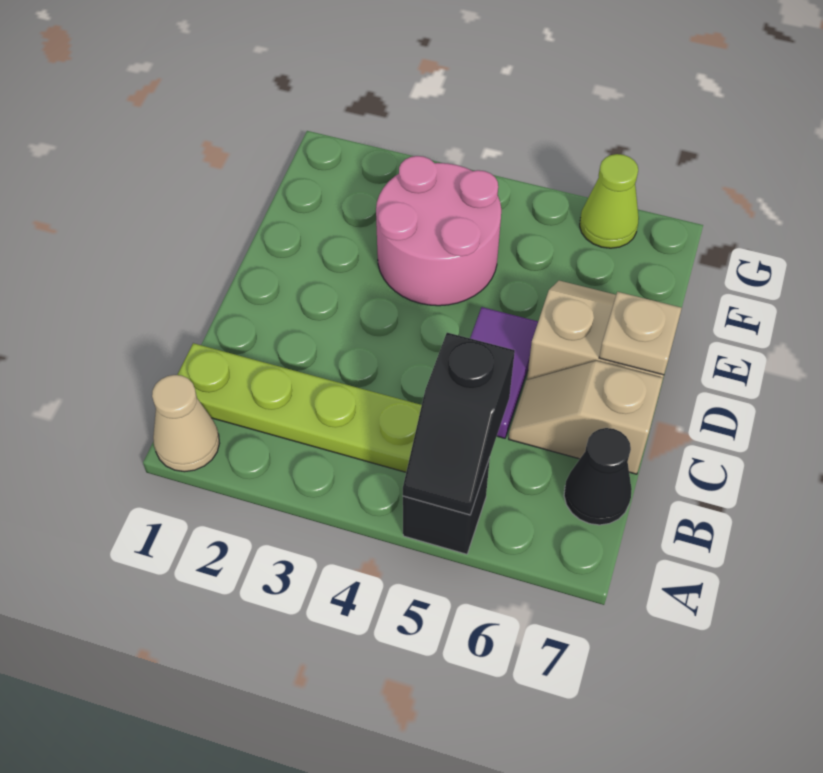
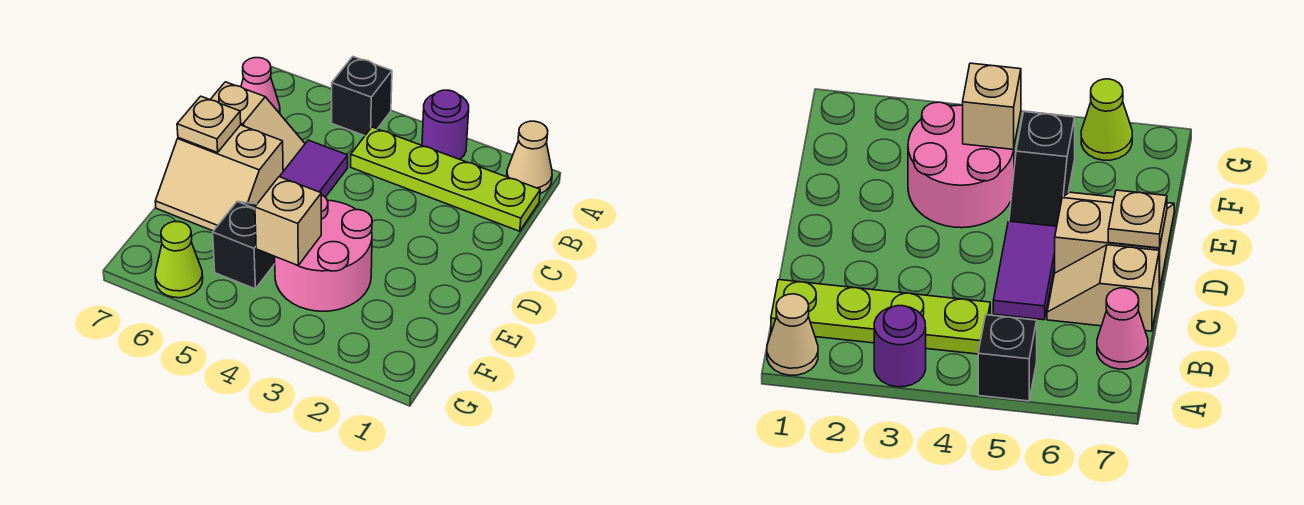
none -> purple 1x1 round brick [422,90,469,159]
black 1x2 slope [403,333,515,515] -> black 1x2 slope moved to [213,202,275,289]
black 1x1 cone [564,428,632,525] -> pink 1x1 cone [241,58,280,113]
none -> tan 1x1 brick [255,177,321,266]

